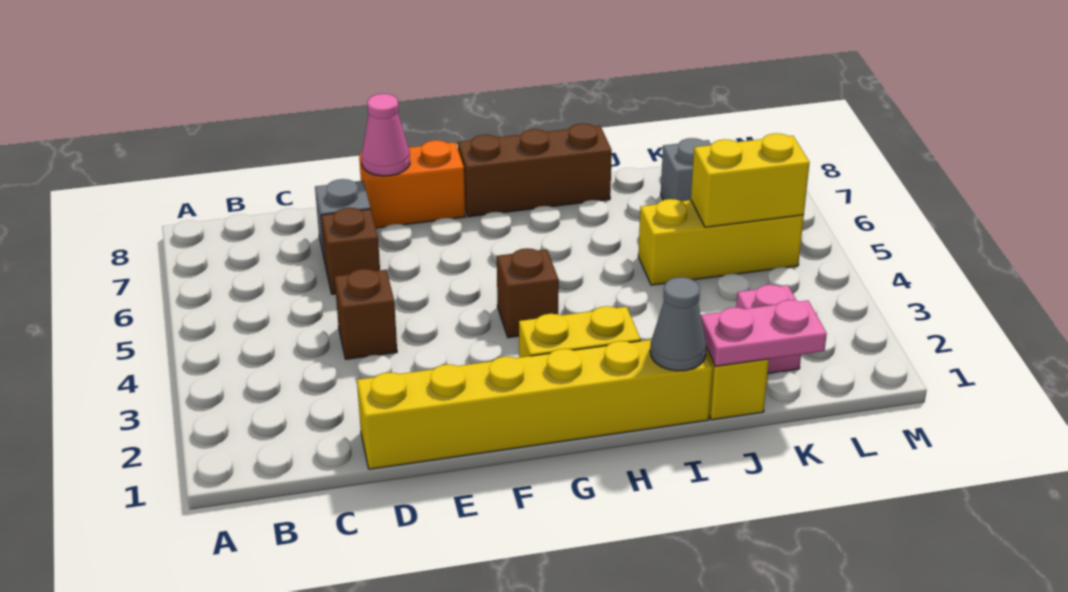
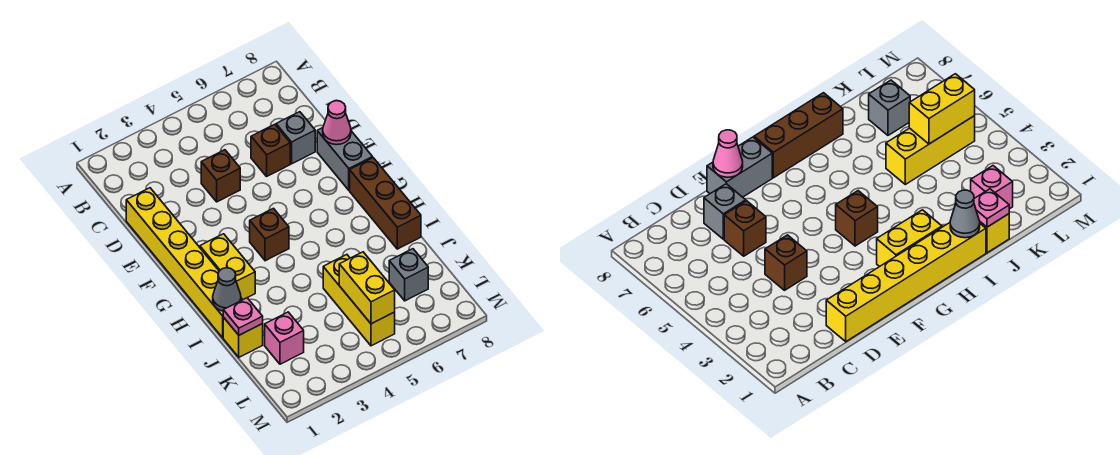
orange 1x2 brick [359,140,465,228] -> grey 1x2 brick [317,128,373,190]
pink 1x2 plate [701,300,827,366] -> pink 1x1 plate [223,298,263,335]

